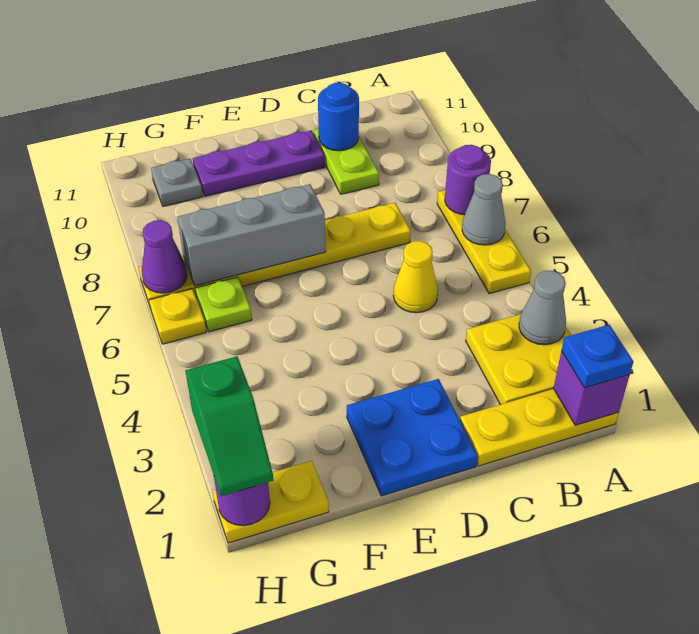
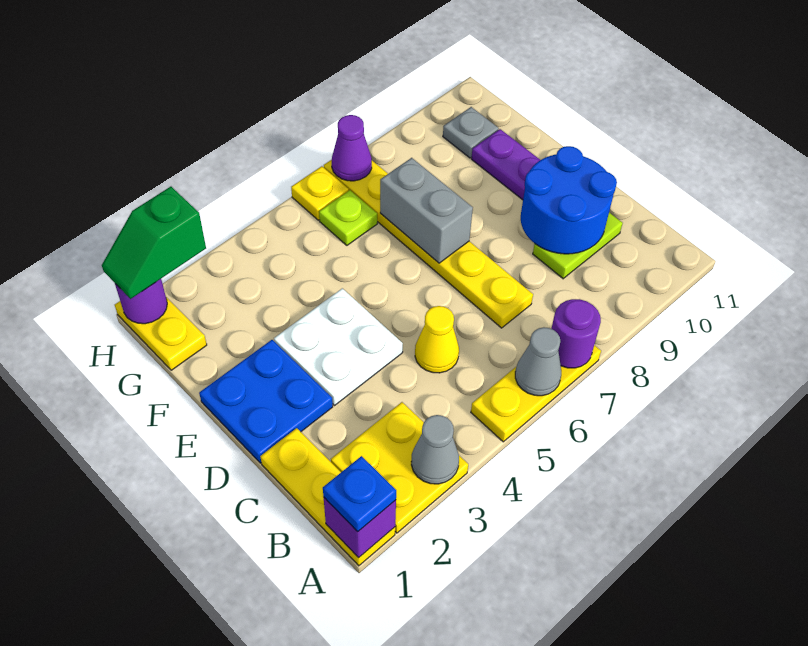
blue 1x1 round brick [318,83,359,151] -> blue 2x2 round brick [521,146,617,254]
none -> white 2x2 plate [274,288,403,405]
grey 1x3 brick [177,184,326,286] -> grey 1x2 brick [380,158,473,263]

